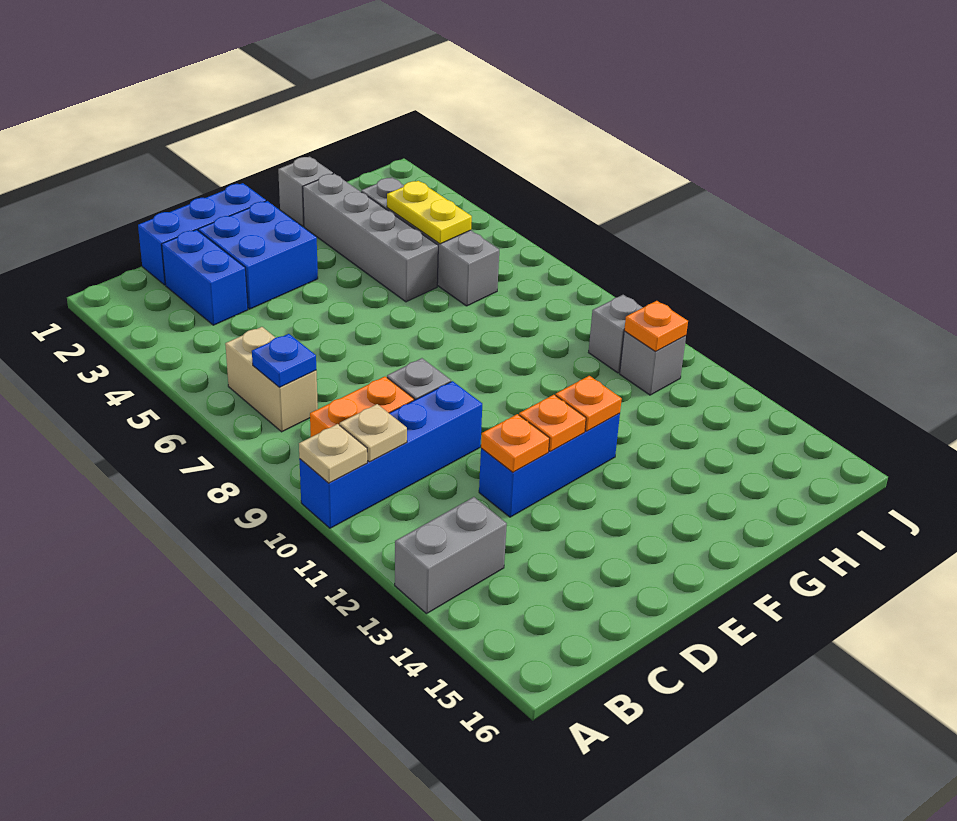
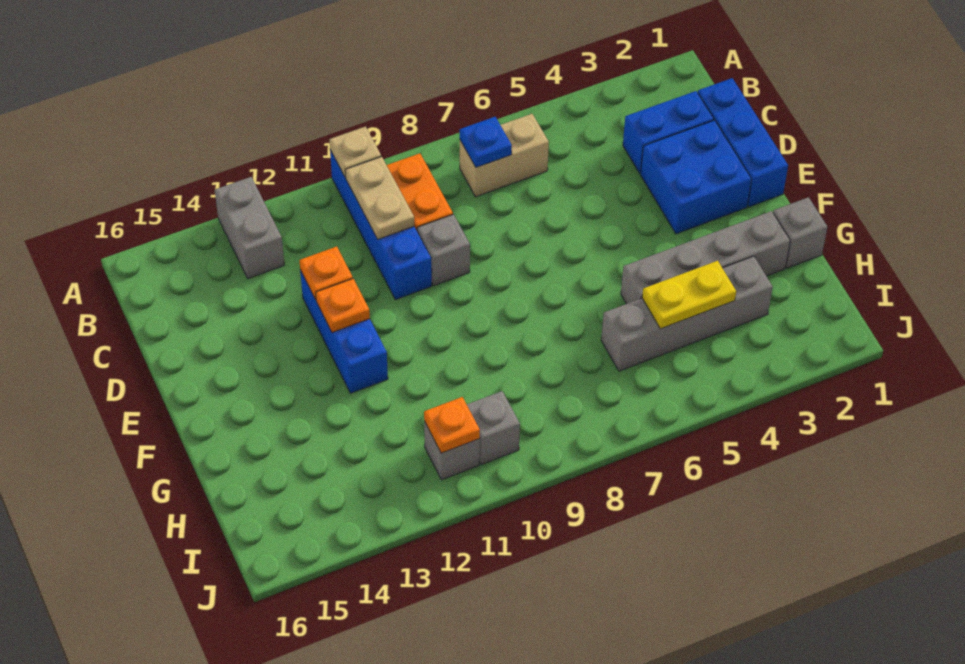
tan 1x1 plate [340,404,407,462] -> tan 1x2 plate [345,157,414,239]
orange 1x1 plate [556,376,622,431] -> none

